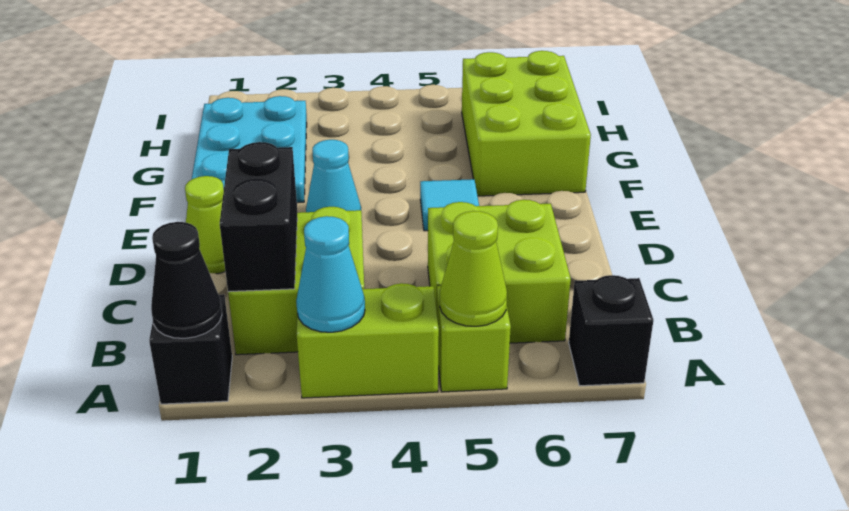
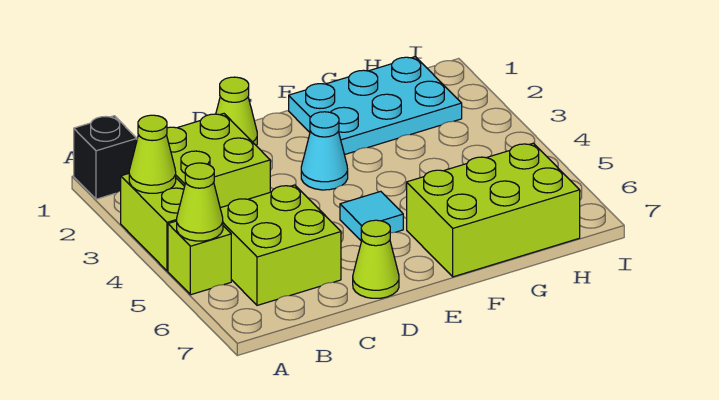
black 1x1 cone [151,222,222,338] -> none
cyan 1x1 cone [296,216,365,332] -> lime 1x1 cone [129,115,176,193]
black 1x1 brick [569,275,653,386] -> none
black 1x2 brick [220,142,298,292] -> none
none -> lime 1x1 cone [353,220,399,298]

